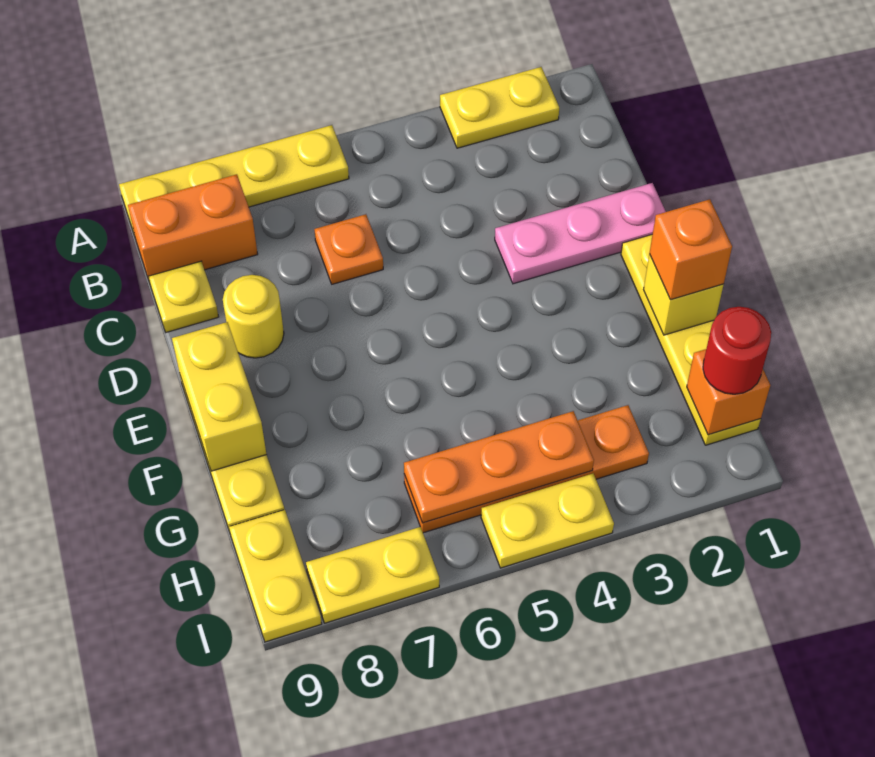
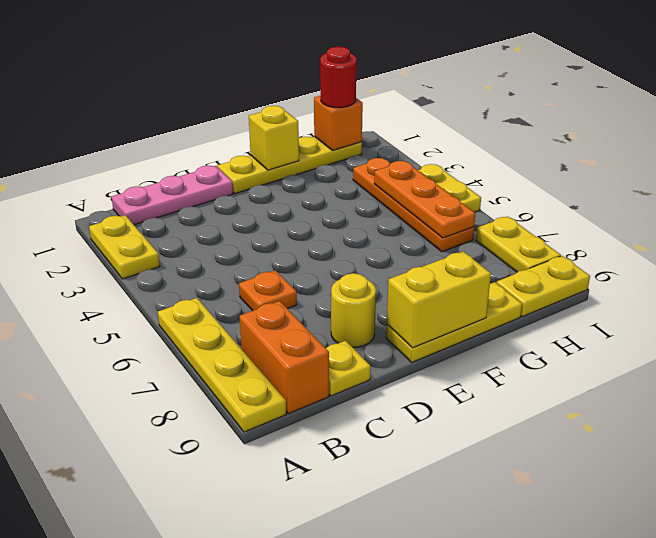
pink 1x3 plate [495,183,666,284] -> pink 1x3 plate turned to [112,166,233,225]
orange 1x1 brick [650,199,732,299] -> none

